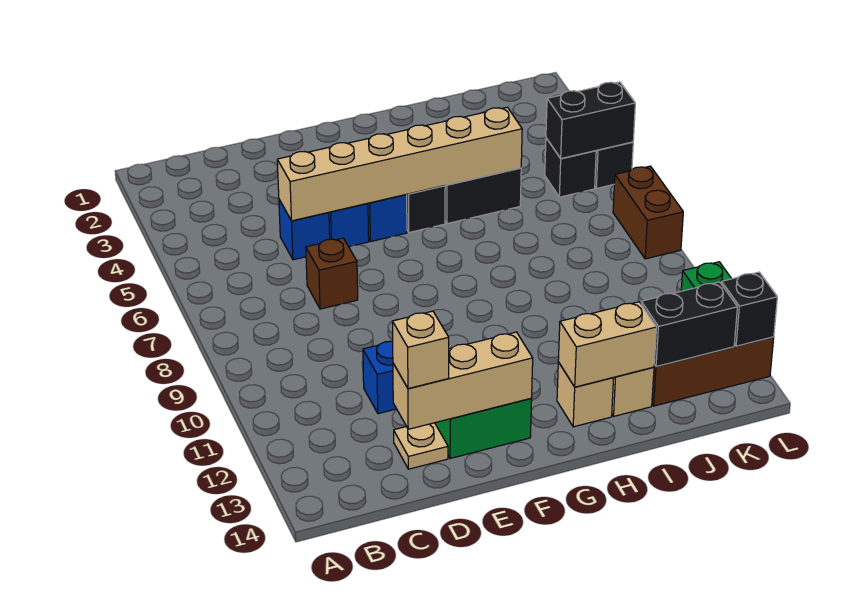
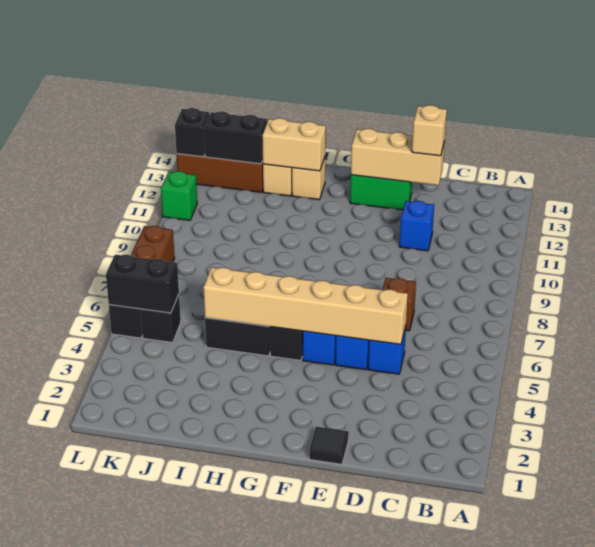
tan 1x1 plate [394,423,448,469] -> none
none -> black 1x1 tile [309,427,349,464]

